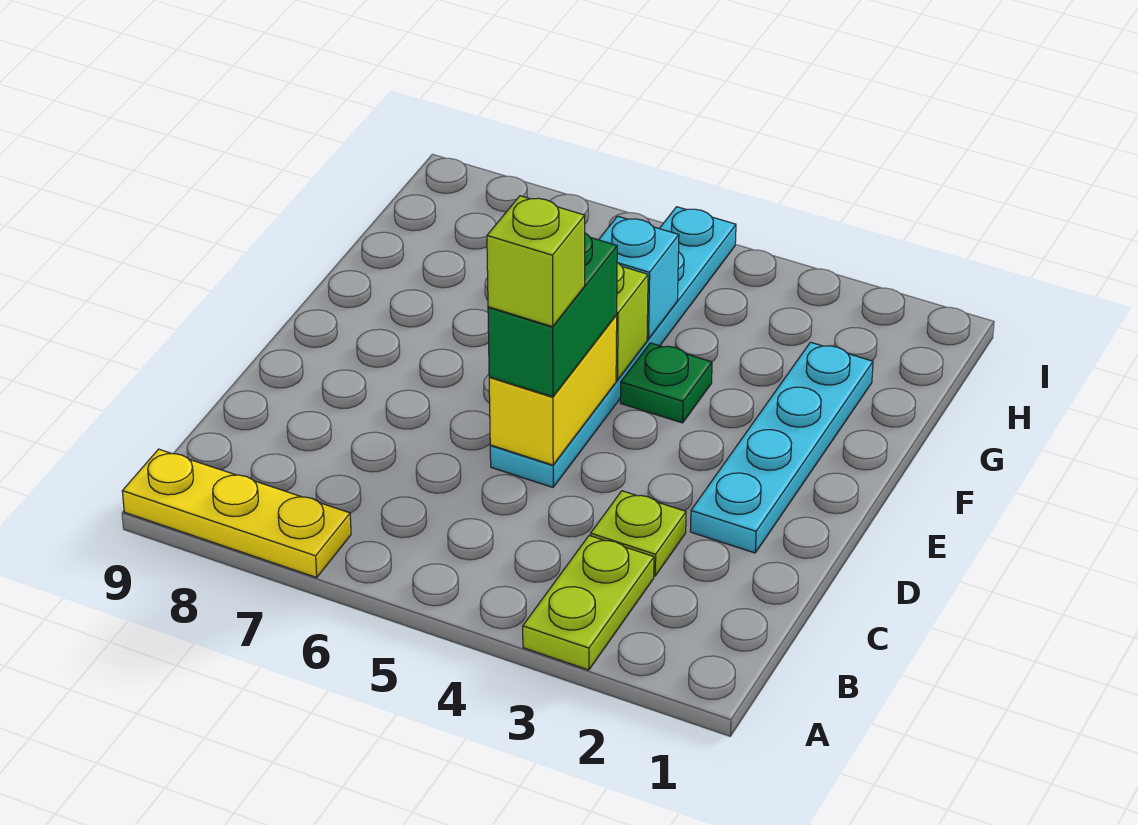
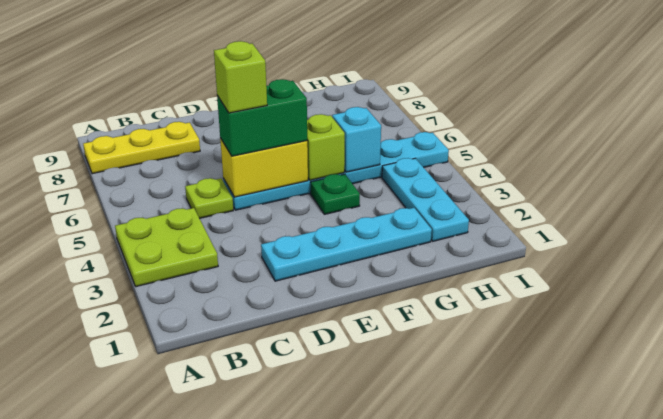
lime 1x2 plate [523,536,654,670] -> lime 2x2 plate [115,208,218,287]
yellow 1x3 plate [122,449,351,578] -> yellow 1x3 plate turned to [83,122,200,174]
lime 1x1 plate [591,491,686,576] -> lime 1x1 plate moved to [185,178,233,218]
none -> cyan 1x3 plate [382,158,469,241]

